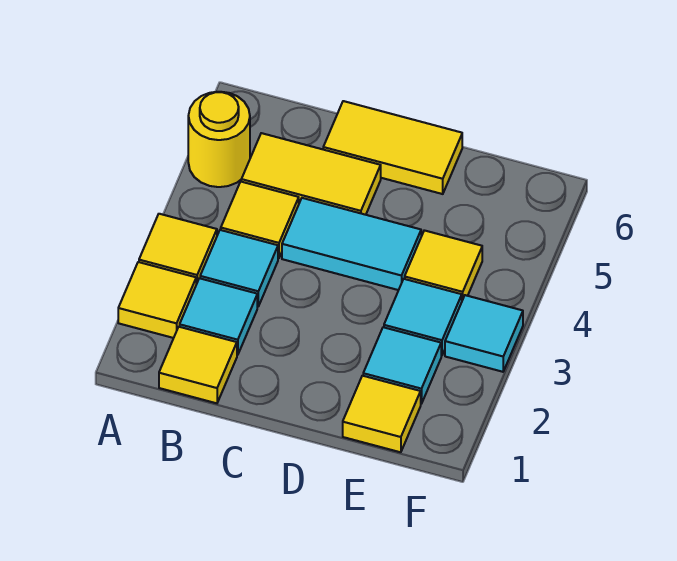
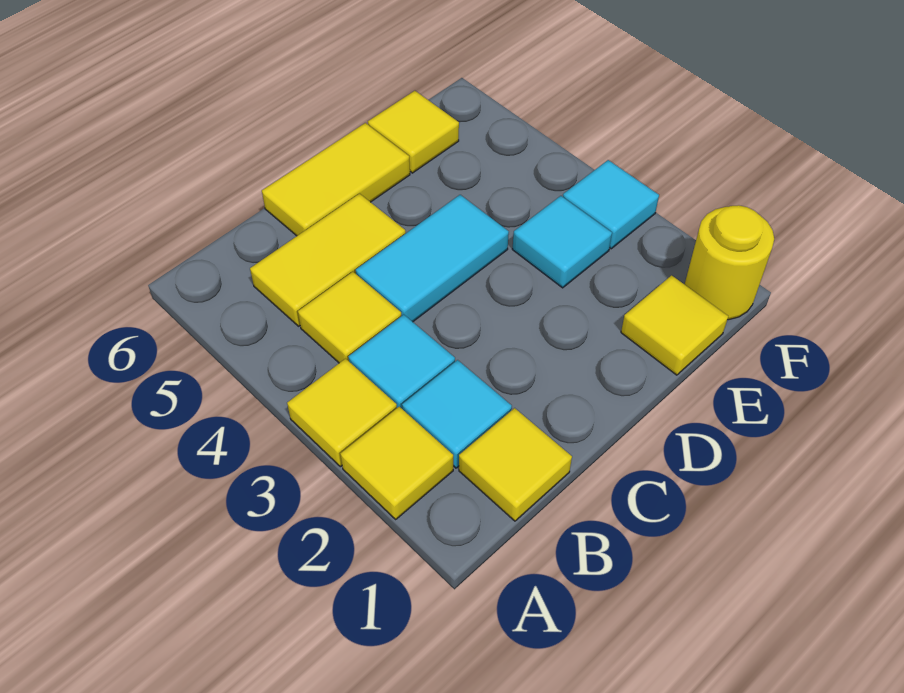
yellow 1x1 round brick [188,92,250,187] -> yellow 1x1 round brick moved to [685,205,774,320]
cyan 1x1 tile [363,327,441,404] -> none
yellow 1x1 tile [405,230,482,300] -> yellow 1x1 tile moved to [368,91,459,173]

